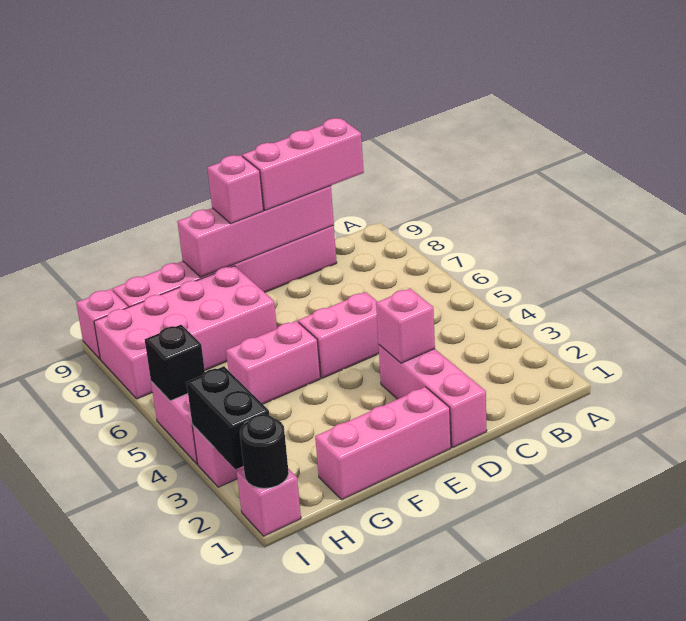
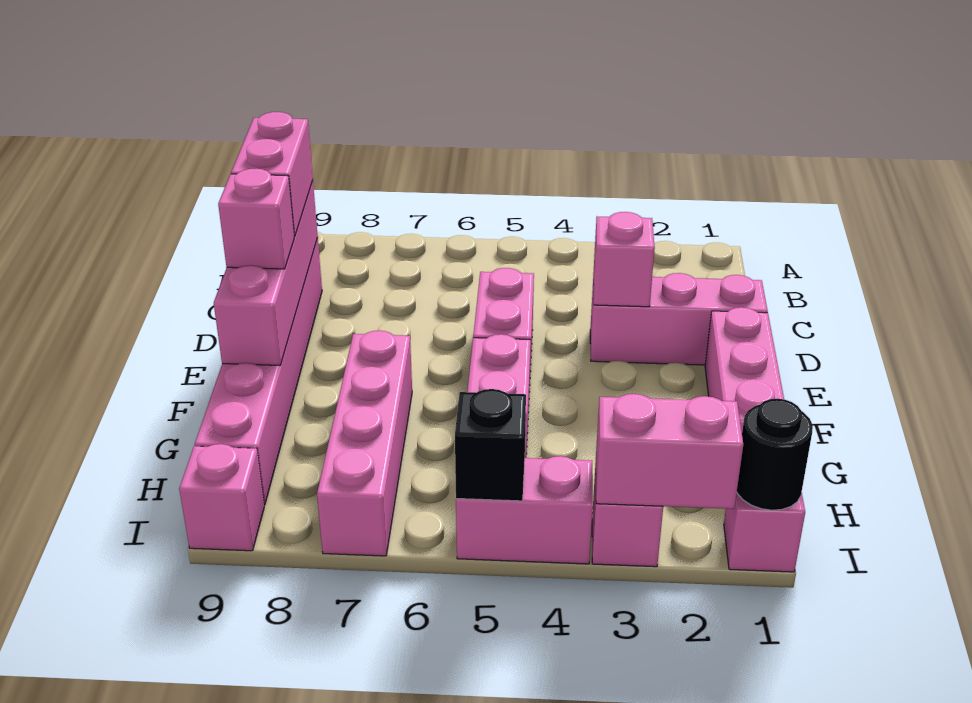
pink 1x3 brick [242,118,364,210] -> pink 1x2 brick [231,112,313,237]
pink 2x4 brick [94,266,277,399] -> pink 1x4 brick [317,331,412,556]
black 1x2 brick [186,366,269,470] -> pink 1x2 brick [596,394,743,509]

